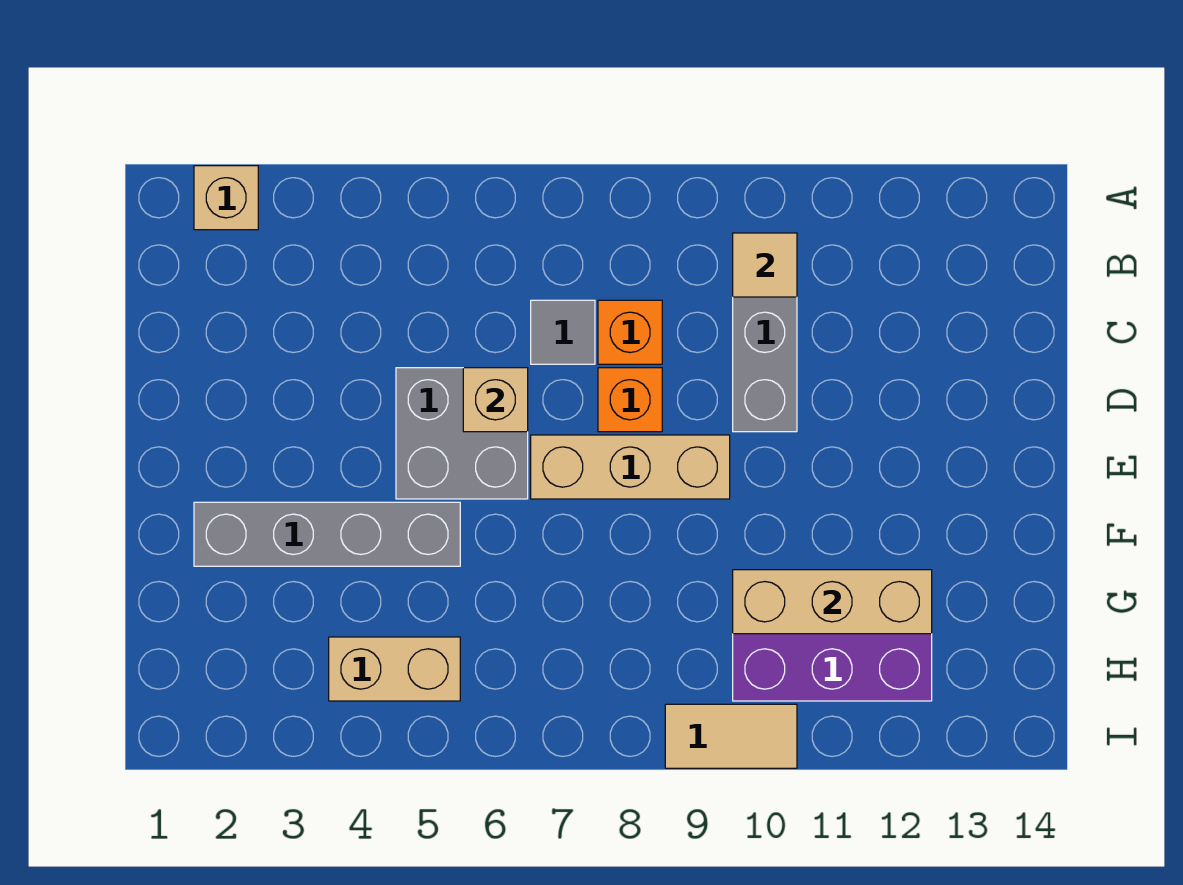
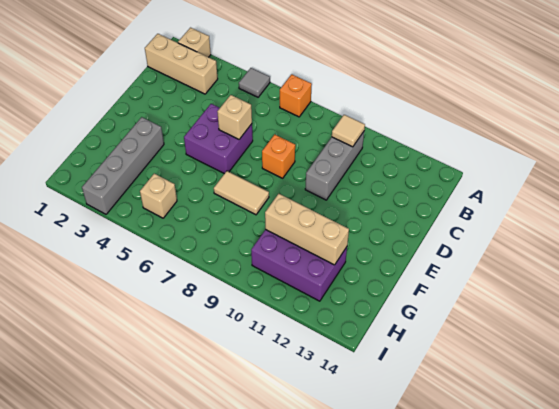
grey 1x1 tile [531,300,595,364] -> grey 1x1 tile moved to [239,68,270,97]
orange 1x1 brick [598,300,662,364] -> orange 1x1 brick moved to [280,74,312,117]
grey 2x2 brick [396,368,528,499] -> purple 2x2 brick [184,104,253,174]
tan 1x3 brick [531,435,730,499] -> tan 1x3 brick moved to [145,34,218,94]
grey 1x4 brick [194,502,460,566] -> grey 1x4 brick turned to [82,117,164,214]
tan 1x2 brick [329,637,460,701] -> tan 1x1 brick [140,174,177,218]
tan 1x2 tile [665,704,797,768] -> tan 1x2 tile moved to [214,171,269,215]

